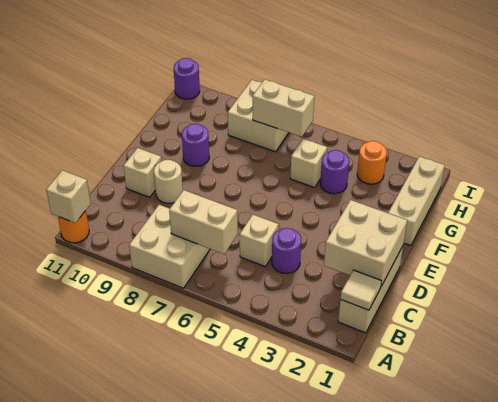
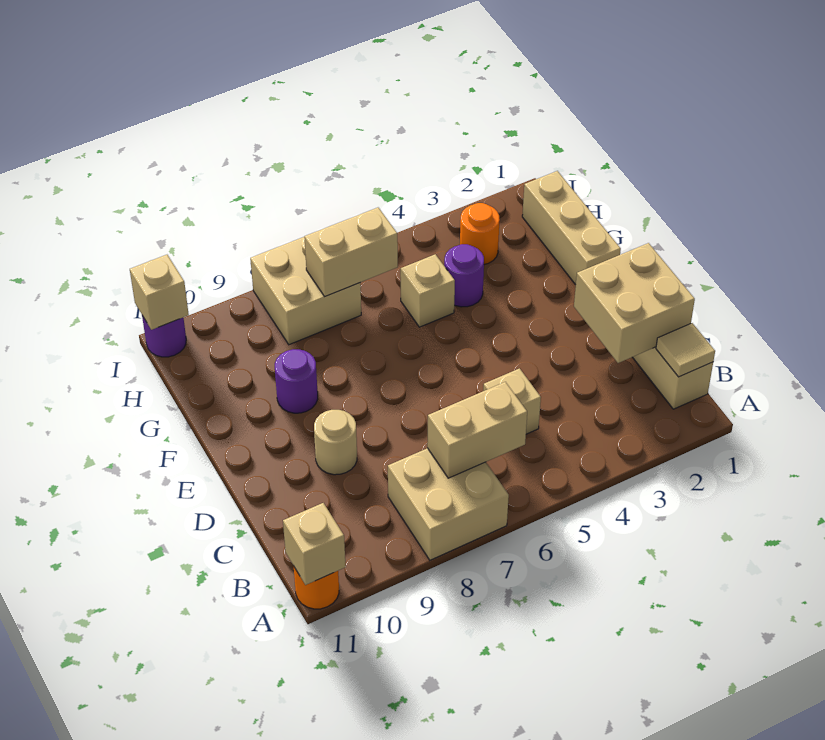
purple 1x1 round brick [272,228,301,273] -> none
tan 1x1 brick [124,148,161,197] -> tan 1x1 brick moved to [130,255,189,330]

